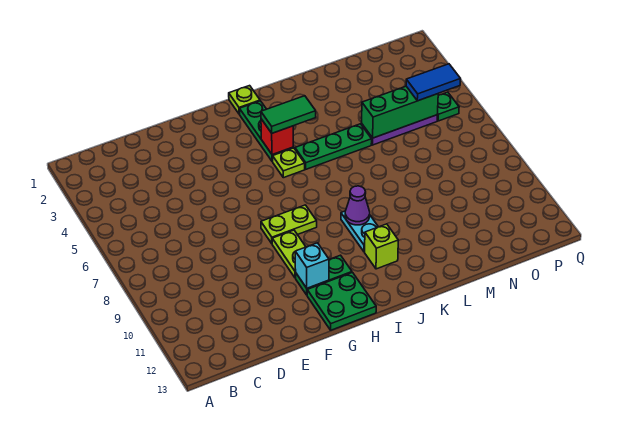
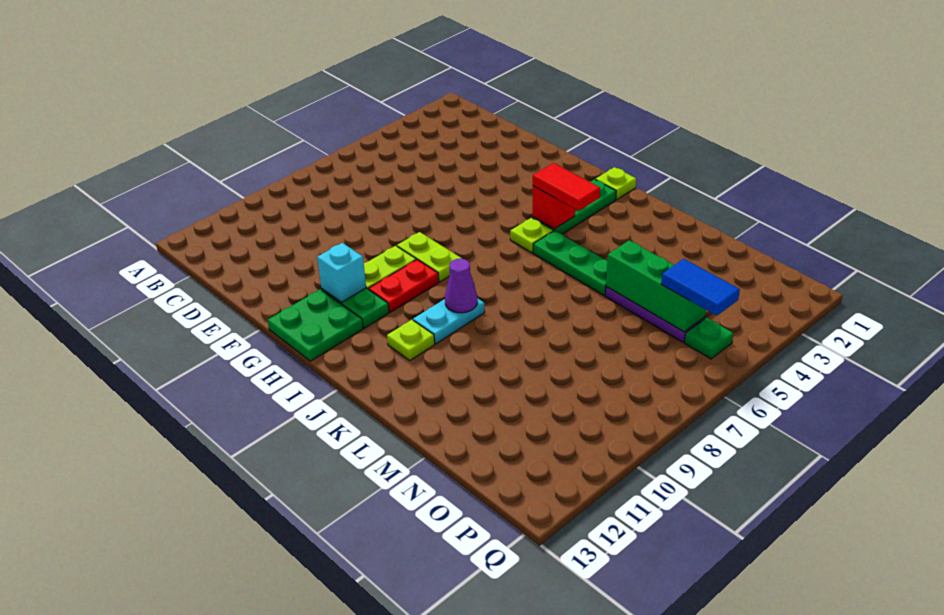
none -> red 1x2 plate [369,260,439,312]
green 1x2 tile [261,96,316,133] -> red 1x2 tile [533,163,600,211]
lime 1x1 brick [365,224,398,269] -> lime 1x1 plate [387,320,435,361]

